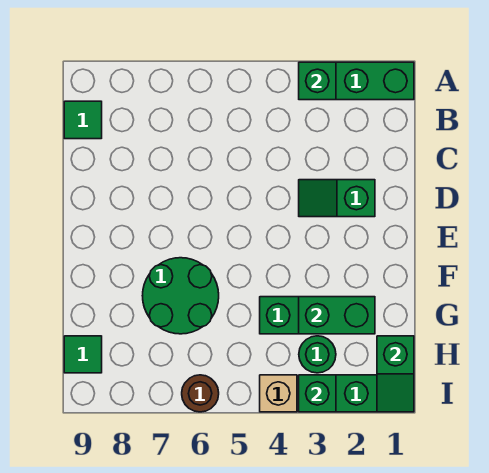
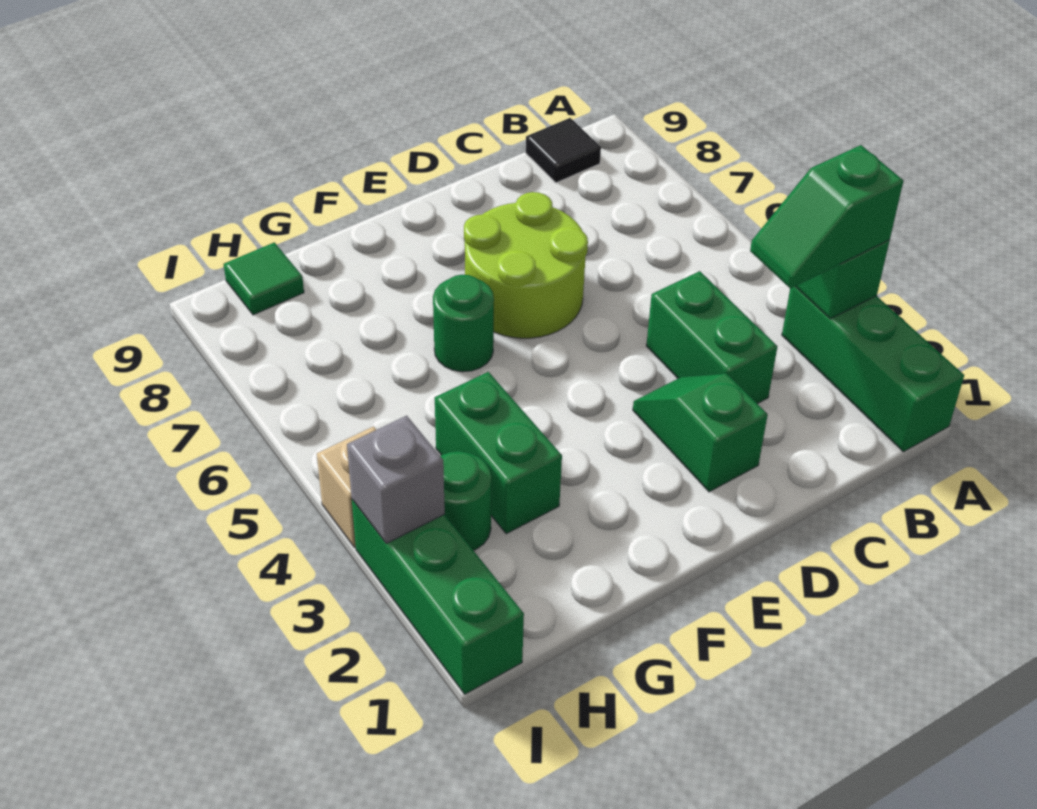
green 1x1 tile [64,101,102,139] -> black 1x1 tile [526,118,601,183]
none -> lime 2x2 round brick [464,192,588,338]
green 2x2 round brick [142,258,219,334] -> green 1x1 round brick [433,275,494,372]
green 1x2 brick [299,297,375,334] -> green 1x2 brick moved to [646,271,777,404]
green 1x2 slope [377,336,414,412] -> green 1x2 slope moved to [750,145,903,288]
green 1x1 brick [299,375,336,412] -> grey 1x1 brick [347,416,445,543]
brown 1x1 round brick [182,375,219,412] -> none

